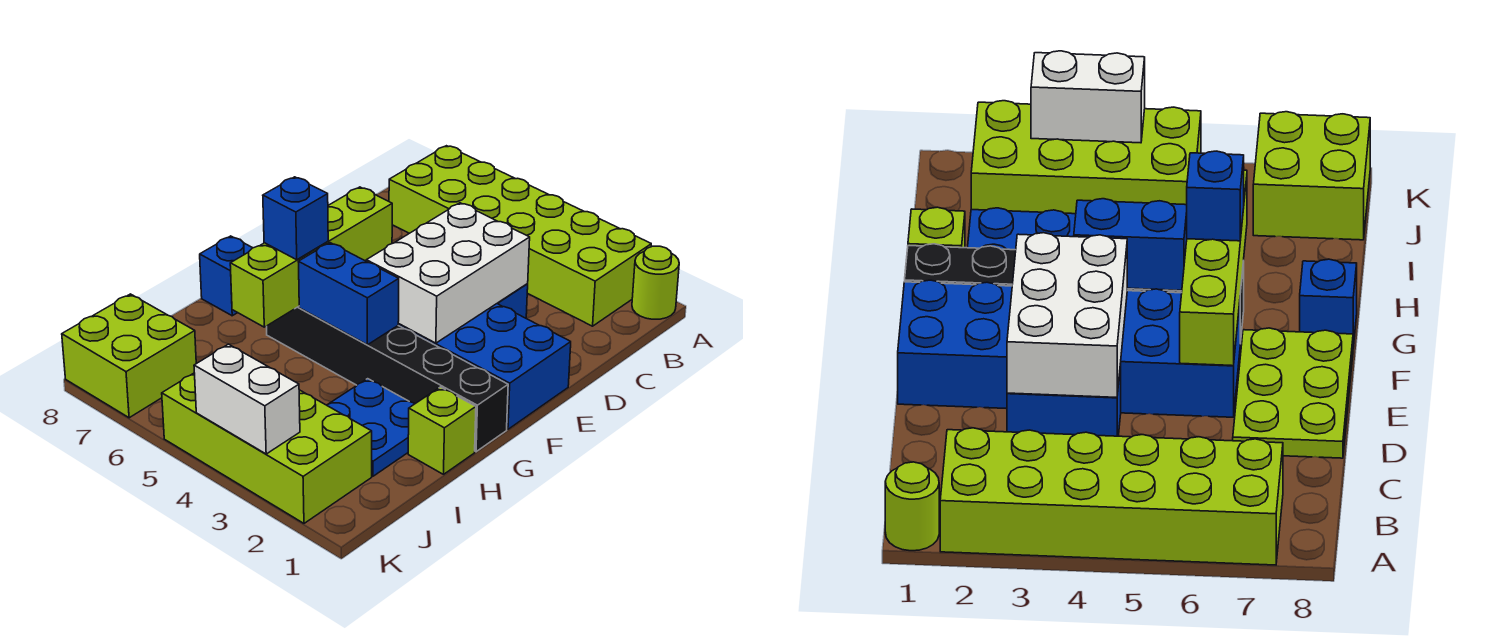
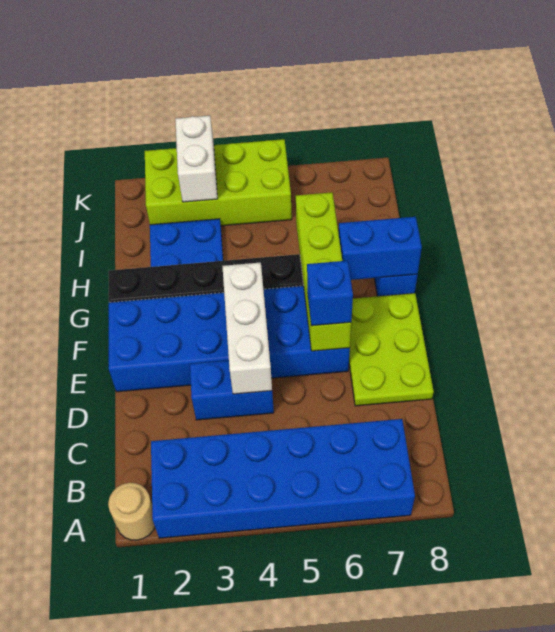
lime 1x1 round brick [632,246,679,319] -> tan 1x1 round brick [108,483,155,540]
lime 2x6 brick [389,146,651,326] -> blue 2x6 brick [151,419,415,538]
white 2x3 brick [366,203,530,343] -> white 1x3 brick [222,262,272,394]
blue 1x2 brick [298,243,399,345] -> blue 1x2 brick moved to [339,217,422,280]
blue 1x1 brick [263,177,328,260] -> blue 1x1 brick moved to [307,261,353,326]
lime 1x1 brick [408,387,476,474] -> none
lime 2x2 brick [62,294,196,418] -> none
white 1x2 brick [194,344,300,454] -> white 1x2 brick turned to [175,116,217,202]

